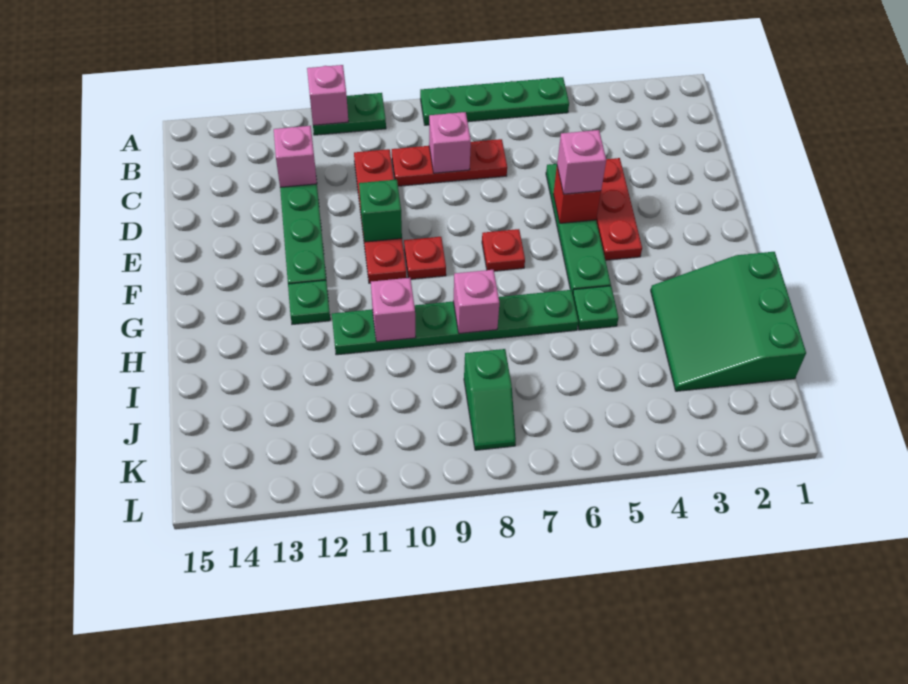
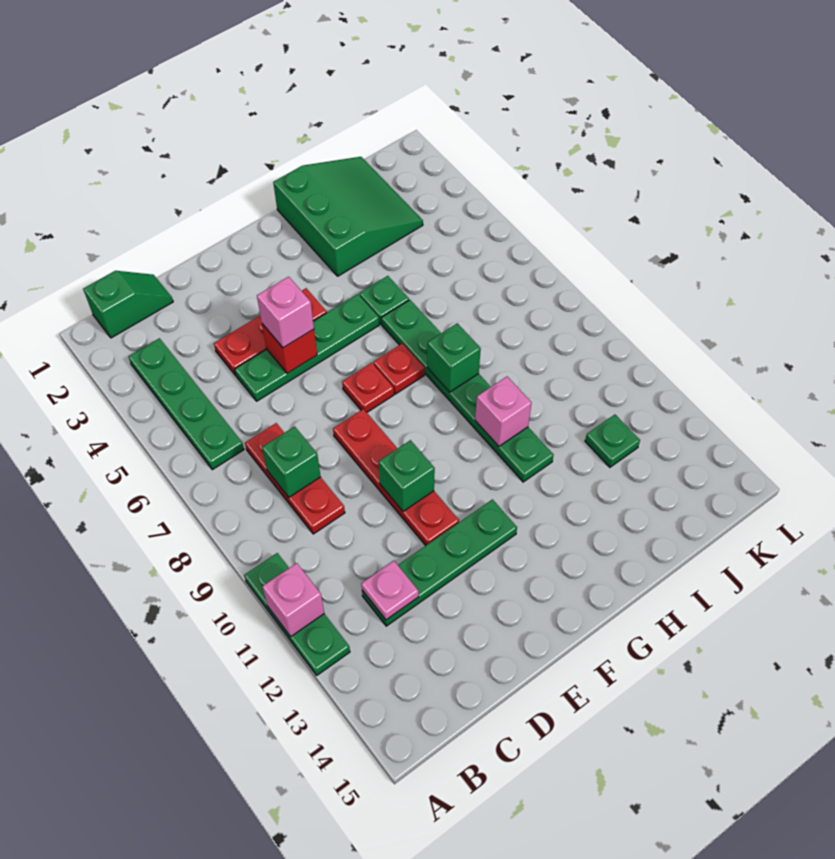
green 1x4 plate [420,77,569,125] -> green 1x4 plate moved to [129,338,244,470]
green 1x2 plate [313,93,386,135] -> green 1x3 plate [244,553,350,675]
pink 1x1 brick [429,112,471,173] -> green 1x1 brick [262,427,321,497]
red 1x4 plate [354,149,407,283] -> red 1x4 plate turned to [333,409,459,546]
pink 1x1 brick [274,126,317,187] -> pink 1x1 plate [361,561,419,620]
red 1x1 plate [404,237,446,279] -> red 1x1 plate moved to [373,343,425,394]
green 1x1 plate [288,280,330,324] -> green 1x1 plate moved to [585,415,640,467]
green 3x3 slope [651,252,806,391] -> green 3x3 slope turned to [273,157,423,276]
pink 1x1 brick [453,270,499,334] -> green 1x1 brick [427,323,481,392]
green 1x2 slope [464,349,516,450] -> green 1x2 slope moved to [83,271,173,338]

